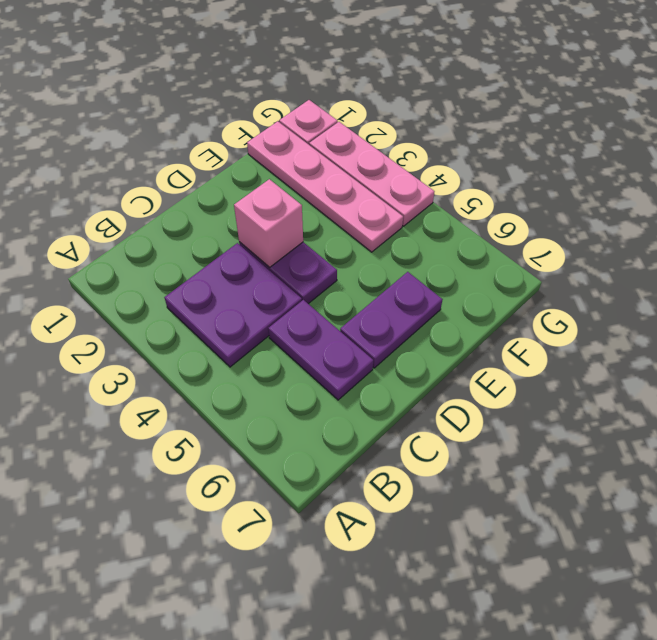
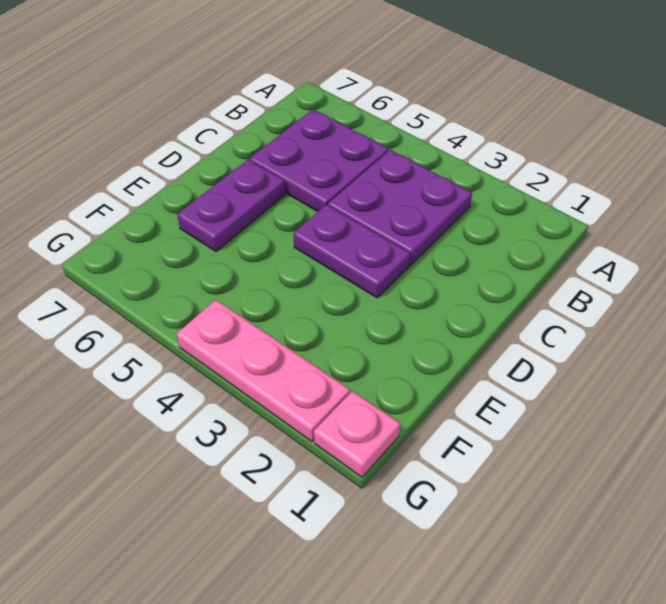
purple 1x2 plate [268,300,373,400] -> purple 2x2 plate [250,109,388,212]
pink 1x1 brick [234,179,303,267] -> none
pink 1x4 plate [247,121,403,252] -> none

